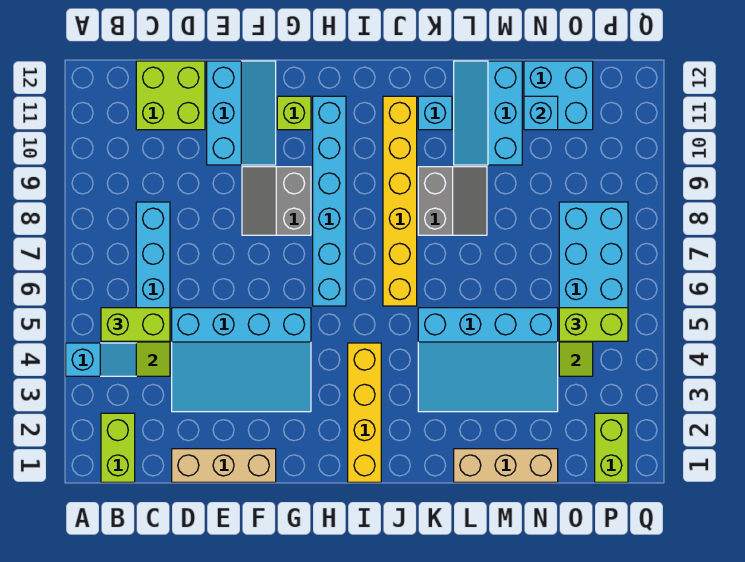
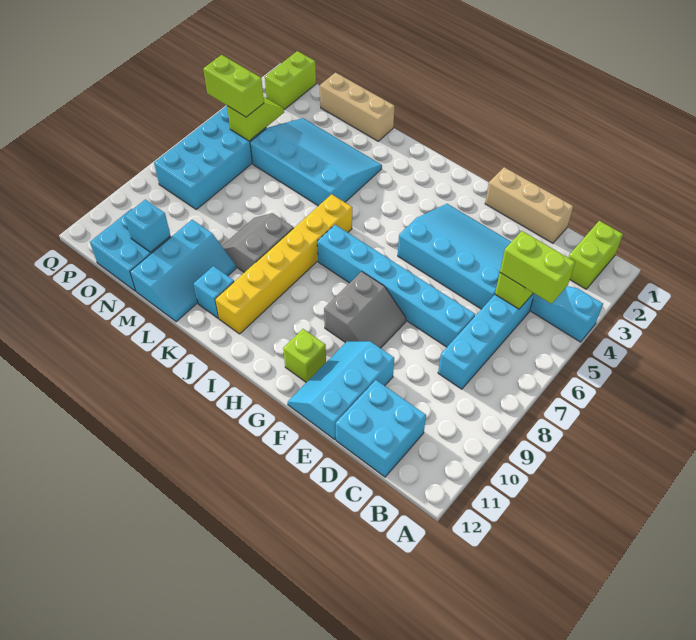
lime 2x2 brick [136,61,205,130] -> cyan 2x2 brick [336,380,426,477]
cyan 1x6 brick [313,96,346,306] -> cyan 1x6 brick turned to [317,225,475,347]
yellow 1x4 brick [348,343,381,482] -> none

